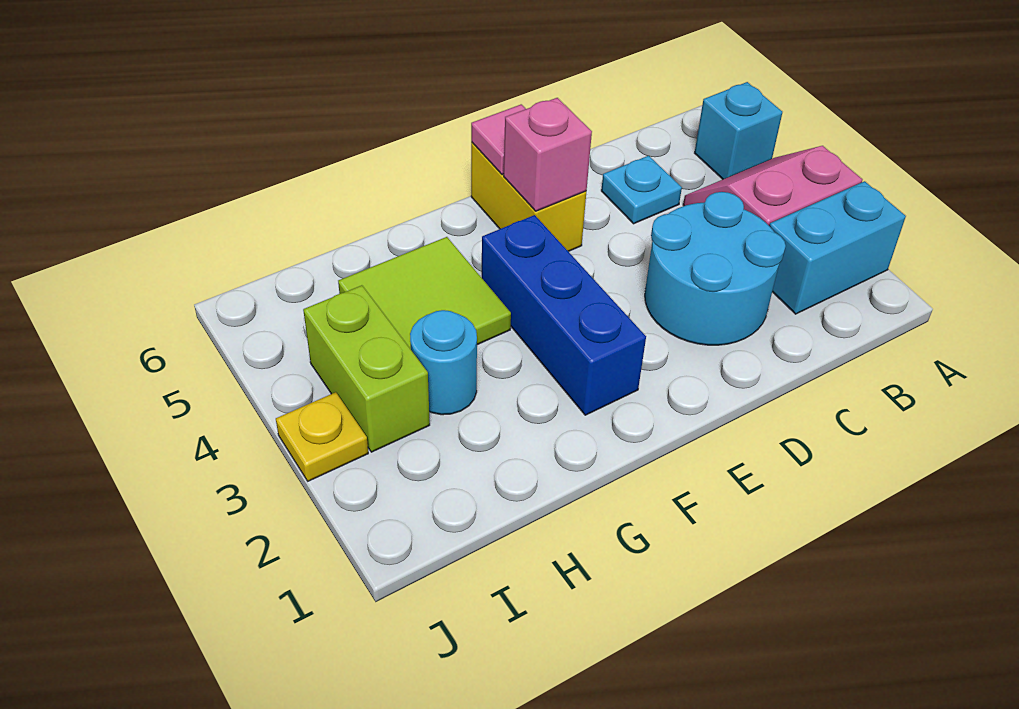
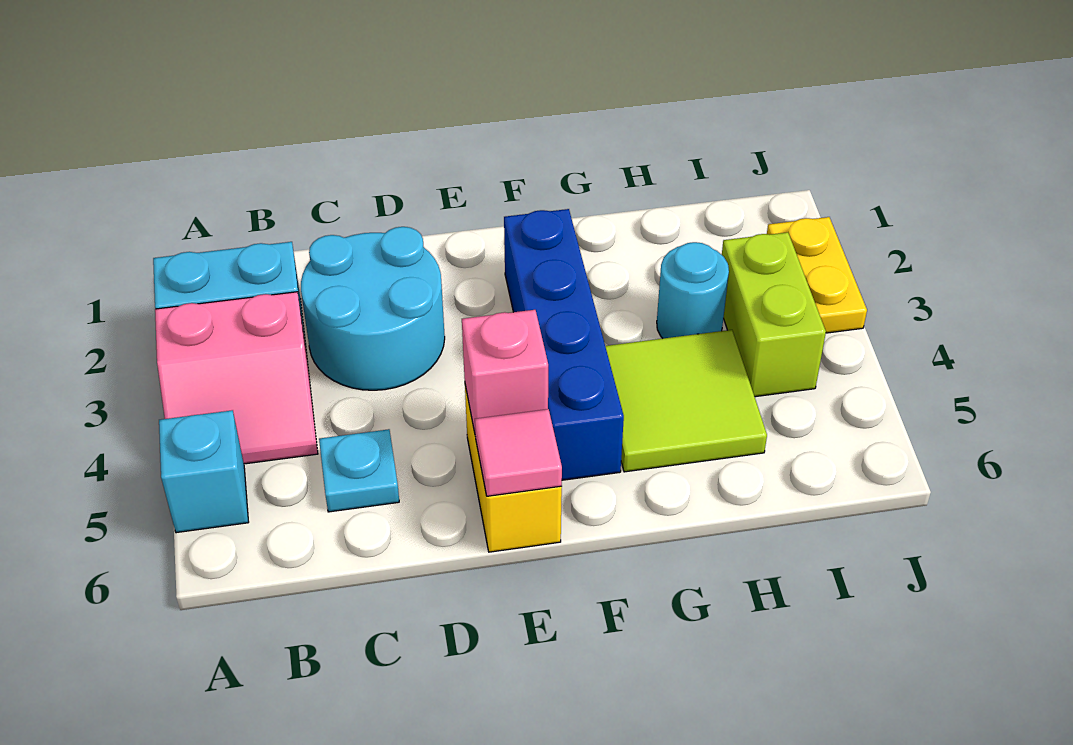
blue 1x3 brick [482,215,646,415] -> blue 1x4 brick [504,209,624,480]
yellow 1x1 plate [276,392,368,481] -> yellow 1x2 plate [767,217,867,333]

